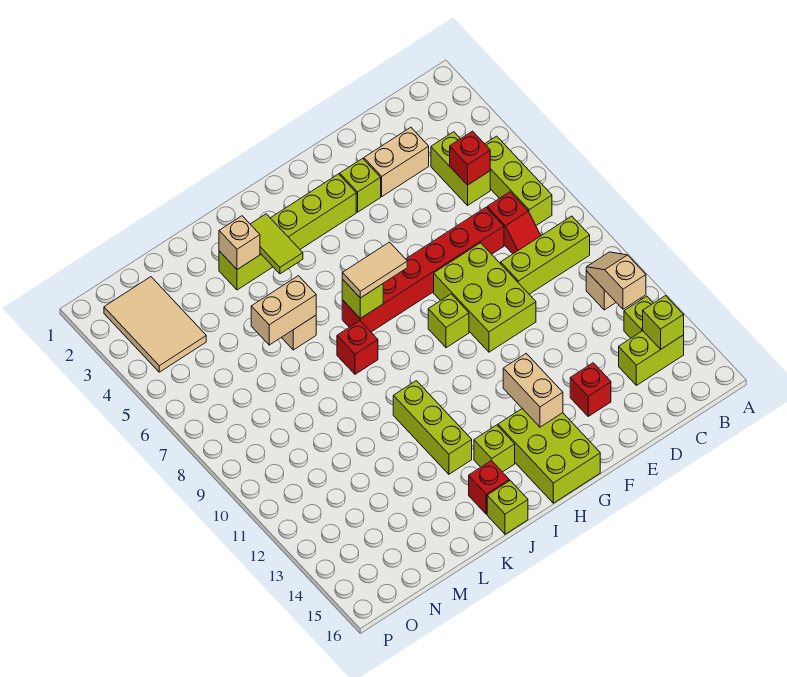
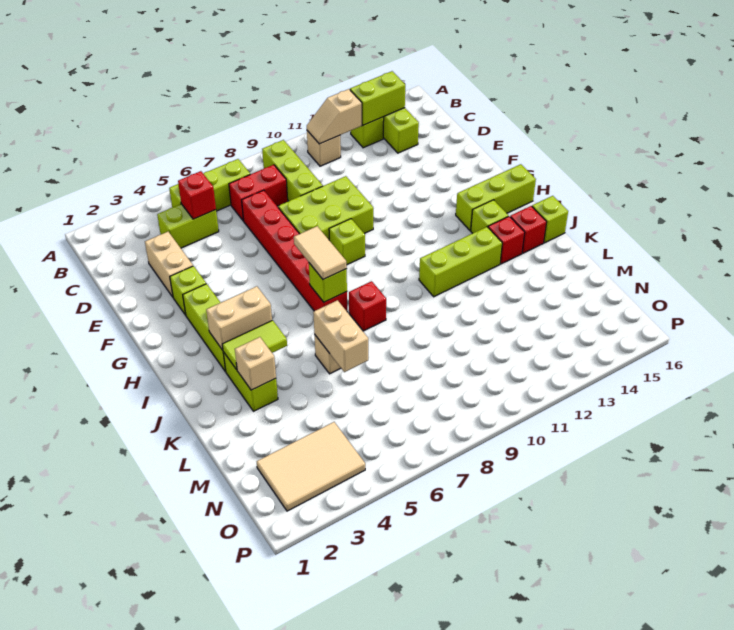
lime 1x1 brick [643,296,684,349] -> lime 1x2 brick [350,71,405,125]
red 1x2 slope [487,192,541,254] -> red 1x2 brick [229,165,288,221]
red 1x1 brick [570,363,611,416] -> red 1x1 brick moved to [488,216,525,264]
tan 1x2 brick [503,354,563,427] -> tan 1x2 brick moved to [206,286,272,350]
lime 2x3 brick [498,409,600,503] -> lime 1x3 brick [456,164,536,231]

